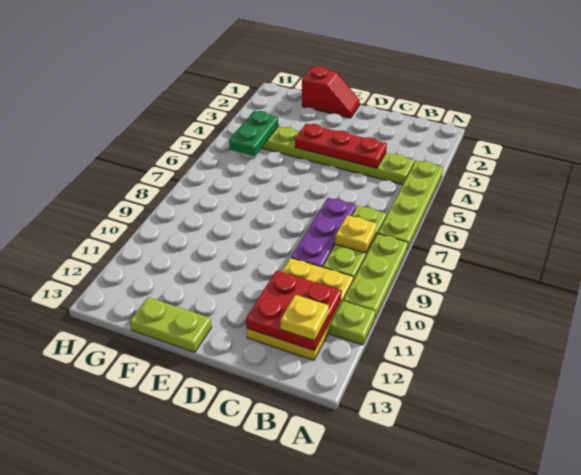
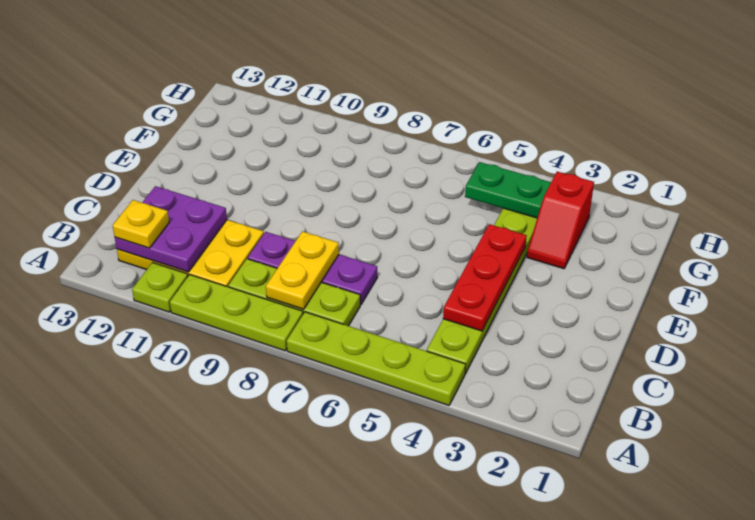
yellow 1x1 plate [335,215,377,253] -> yellow 1x2 plate [266,231,339,309]
red 2x2 plate [246,270,342,351] -> purple 2x2 plate [115,186,227,272]
red 1x2 slope [302,66,360,118] -> red 1x2 slope moved to [527,172,594,269]
lime 1x2 plate [130,297,212,352] -> none

